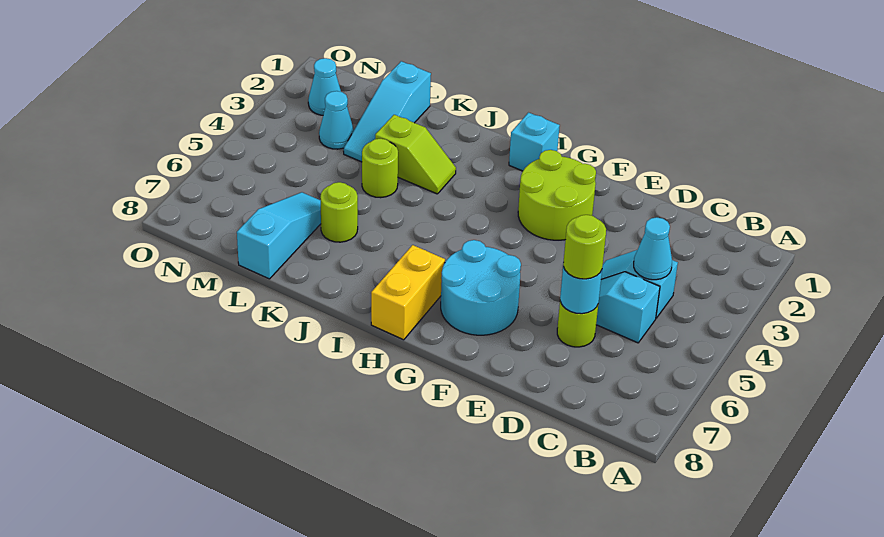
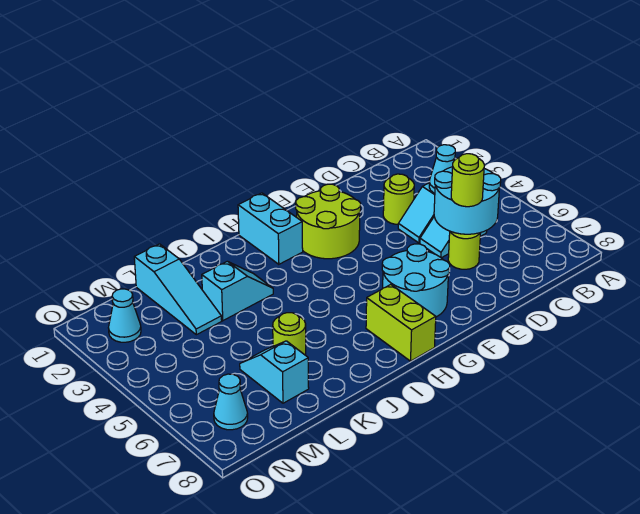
cyan 1x1 round brick [560,267,602,314] -> cyan 2x2 round brick [434,167,501,234]
cyan 1x1 brick [509,113,560,171] -> cyan 1x2 brick [238,193,303,264]
yellow 1x2 brick [371,245,445,340] -> lime 1x2 brick [366,285,436,361]
lime 1x2 slope [375,115,456,194] -> cyan 1x2 slope [202,261,273,321]
lime 1x1 round brick [362,139,398,198] -> lime 1x1 round brick moved to [383,174,414,224]
cyan 1x3 slope [237,192,321,279] -> cyan 1x2 slope [240,341,309,403]
cyan 1x1 cone [319,91,354,149] -> cyan 1x1 cone moved to [214,374,248,430]

